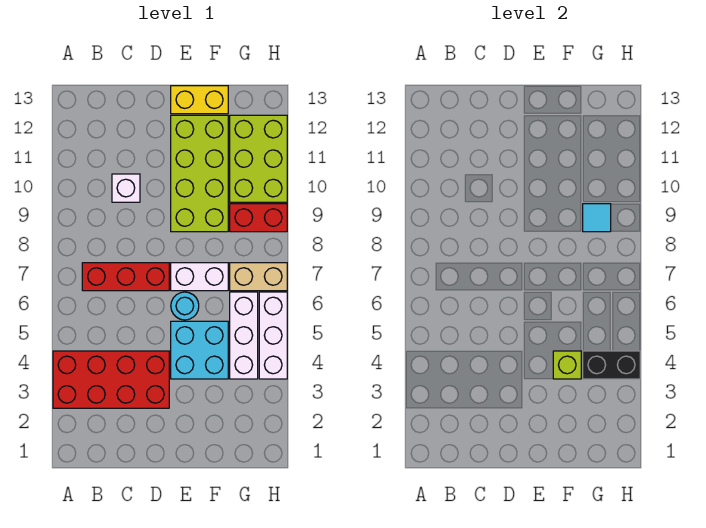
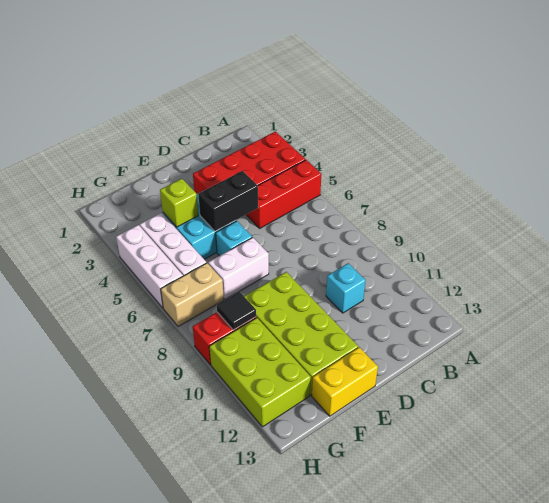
red 1x3 brick [82,263,169,291] -> red 1x3 brick moved to [246,160,321,228]
white 1x1 brick [112,174,140,202] -> cyan 1x1 brick [326,263,366,313]
cyan 1x1 round brick [171,292,199,320] -> cyan 1x1 brick [216,221,252,256]
black 1x2 brick [583,351,640,379] -> black 1x2 brick moved to [198,171,258,231]
cyan 1x1 tile [583,204,611,232] -> black 1x1 tile [217,292,256,330]

